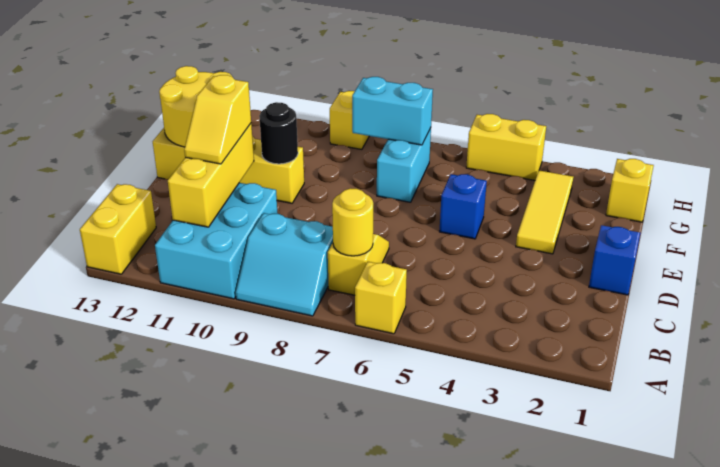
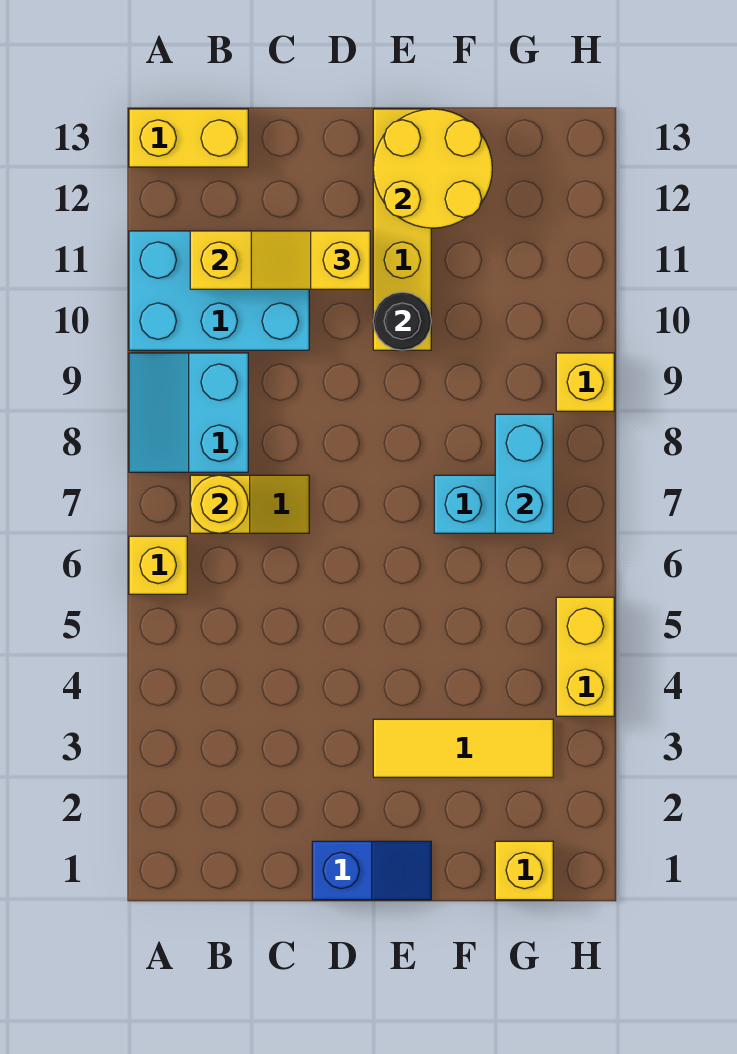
blue 1x1 brick [439,174,487,239] -> none

